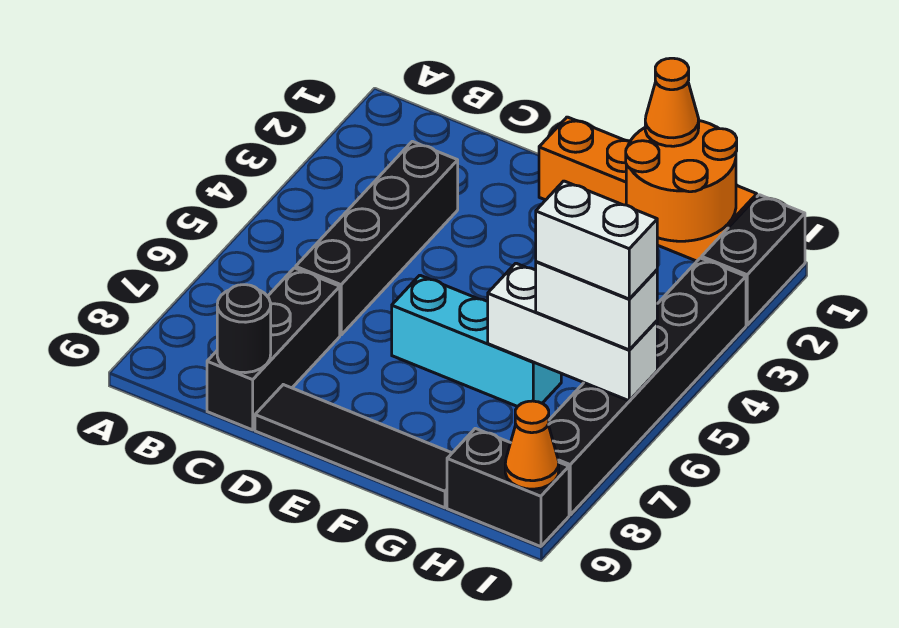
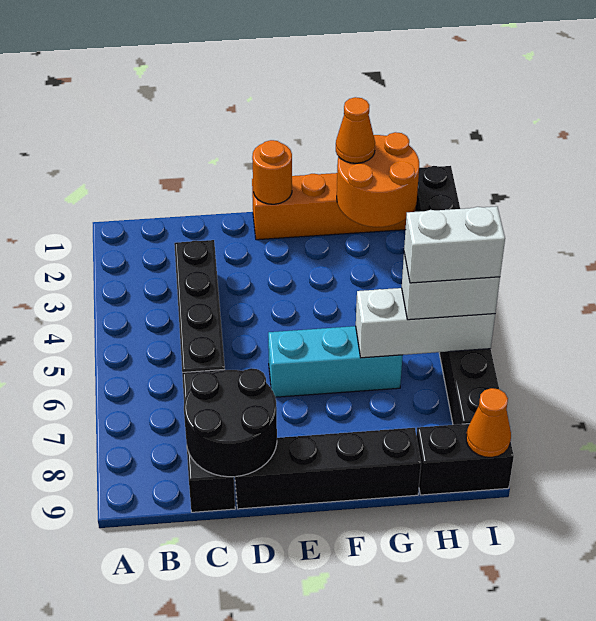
black 1x1 round brick [217,285,271,373] -> black 2x2 round brick [184,368,277,477]
black 1x4 tile [255,385,452,508] -> black 1x4 brick [235,428,421,509]
none -> orange 1x1 round brick [252,140,292,204]

